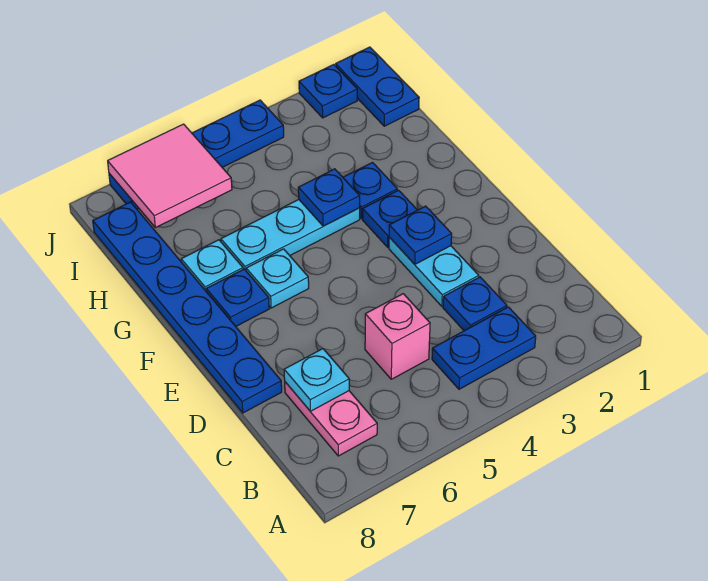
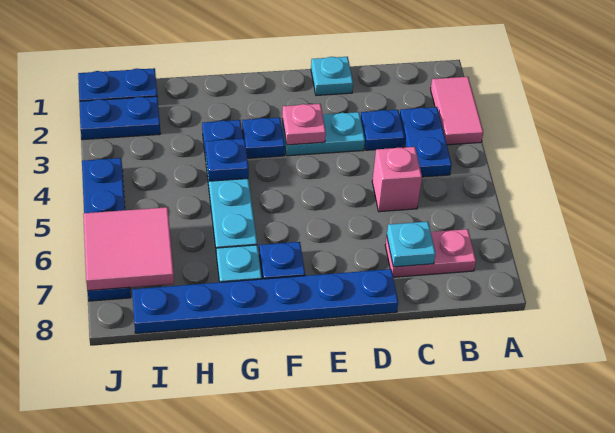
none -> pink 1x2 tile [431,77,483,145]
blue 1x1 plate [389,206,452,264] -> pink 1x1 plate [282,104,326,145]
cyan 1x1 plate [246,249,309,308] -> cyan 1x1 plate moved to [311,57,353,96]
blue 1x1 plate [299,65,357,118] -> blue 1x2 plate [79,96,160,140]

